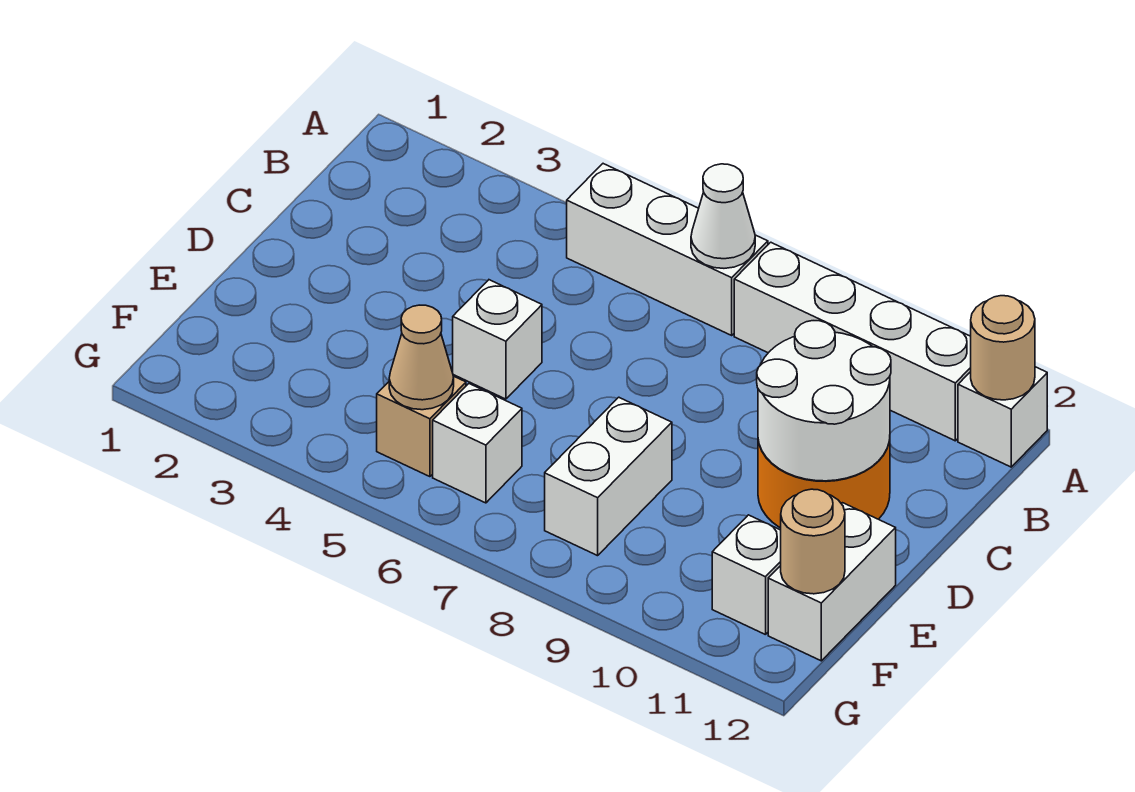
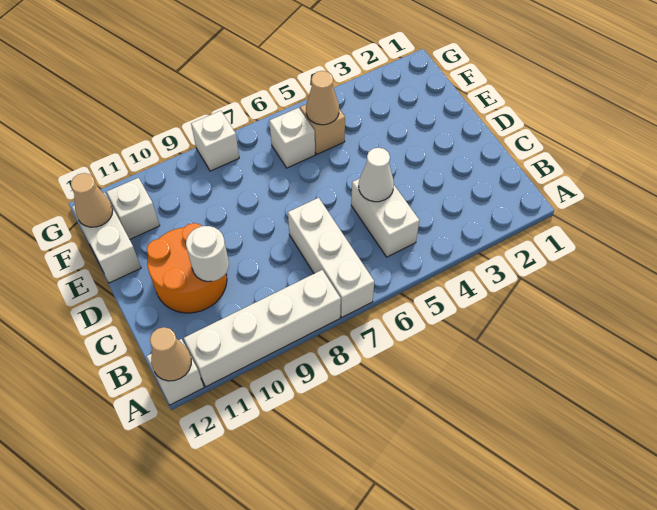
white 1x3 brick [567,164,768,335] -> white 1x3 brick turned to [288,198,374,317]
white 1x1 cone [691,164,755,268] -> white 1x1 cone moved to [359,148,394,202]
tan 1x1 round brick [971,296,1035,400] -> tan 1x1 cone [150,327,191,381]
white 2x2 round brick [757,321,891,481] -> white 1x1 round brick [186,226,229,282]
white 1x1 brick [453,280,542,399] -> white 1x1 brick moved to [191,111,239,171]
white 1x2 brick [545,397,672,556] -> white 1x2 brick moved to [351,179,419,257]
tan 1x1 round brick [781,489,845,594] -> tan 1x1 cone [71,173,113,227]

